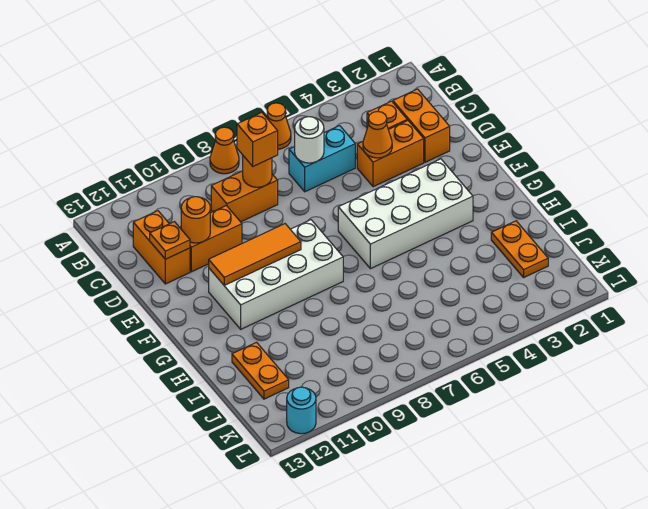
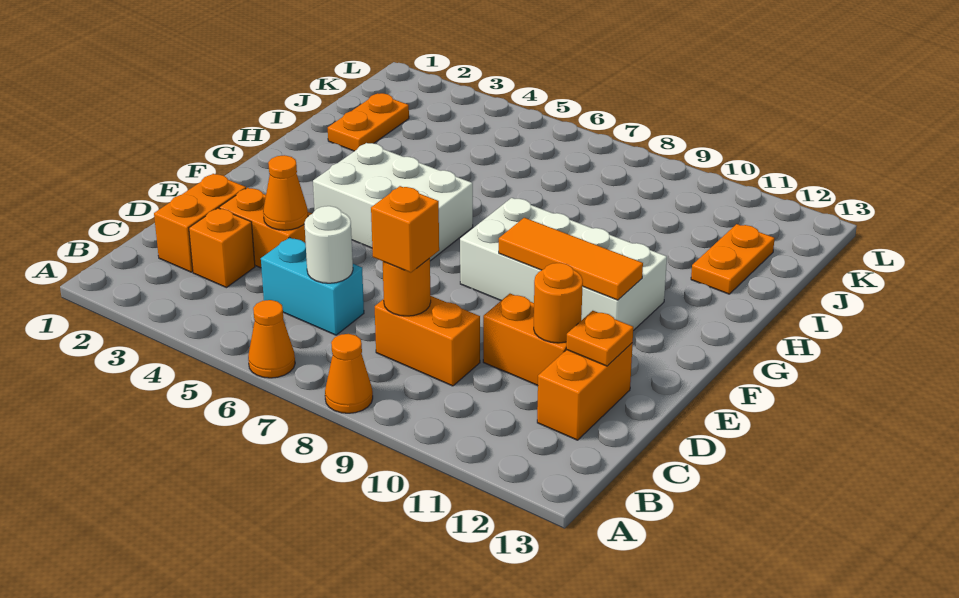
white 2x4 brick [338,159,473,269] -> white 2x3 brick [313,143,473,261]
cyan 1x1 round brick [287,387,316,434] -> none

